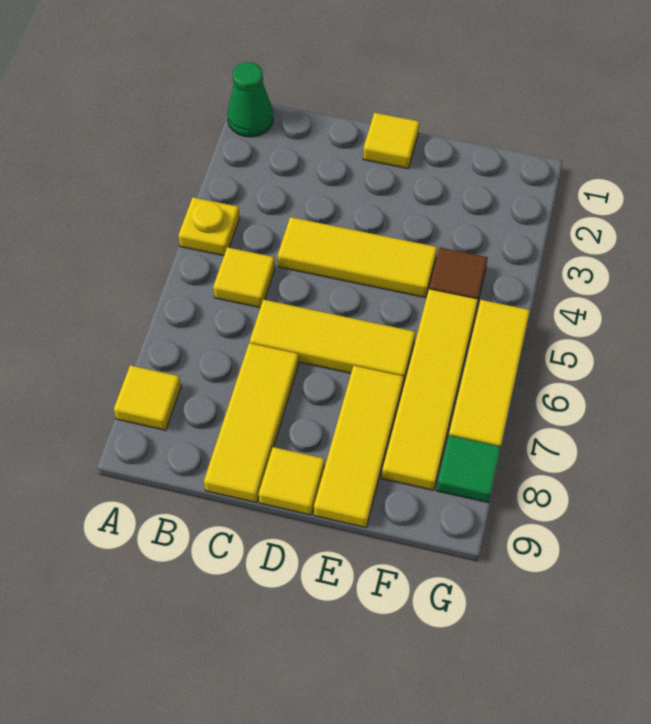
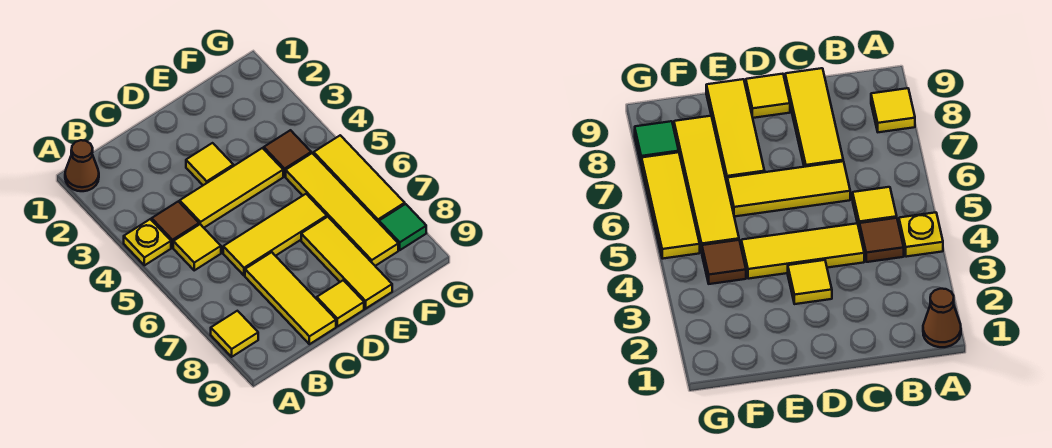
green 1x1 cone [227,62,273,137] -> brown 1x1 cone [65,140,99,191]
none -> brown 1x1 tile [152,201,199,248]
yellow 1x1 tile [363,113,419,168] -> yellow 1x1 tile moved to [186,143,233,185]

